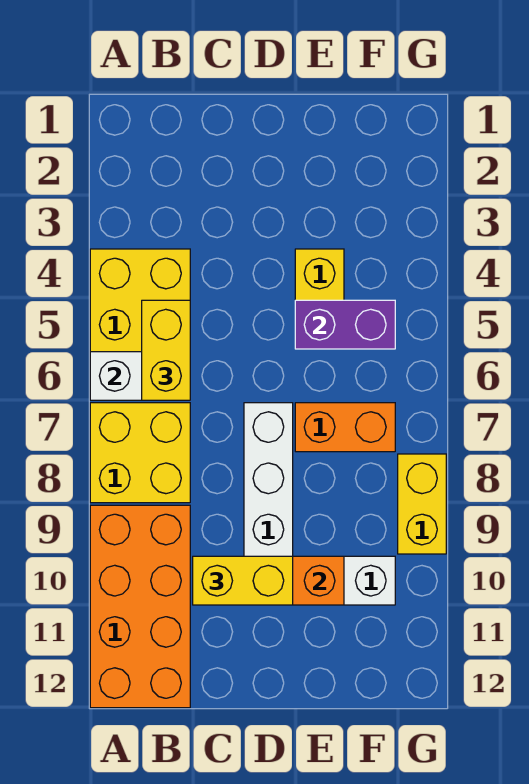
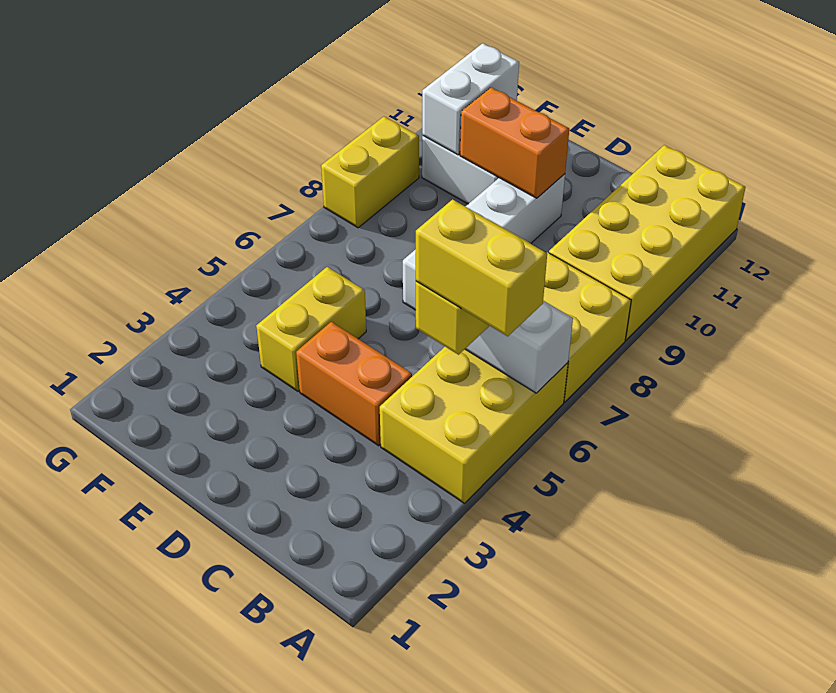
orange 2x4 brick [90,505,190,708] -> yellow 2x4 brick [549,145,745,340]
yellow 1x2 brick [193,556,293,605] -> yellow 1x2 brick moved to [415,199,547,336]
purple 1x2 brick [295,300,395,349] -> none
orange 1x2 brick [295,403,395,452] -> orange 1x2 brick moved to [296,322,412,446]
none -> white 1x2 brick [422,43,519,155]

